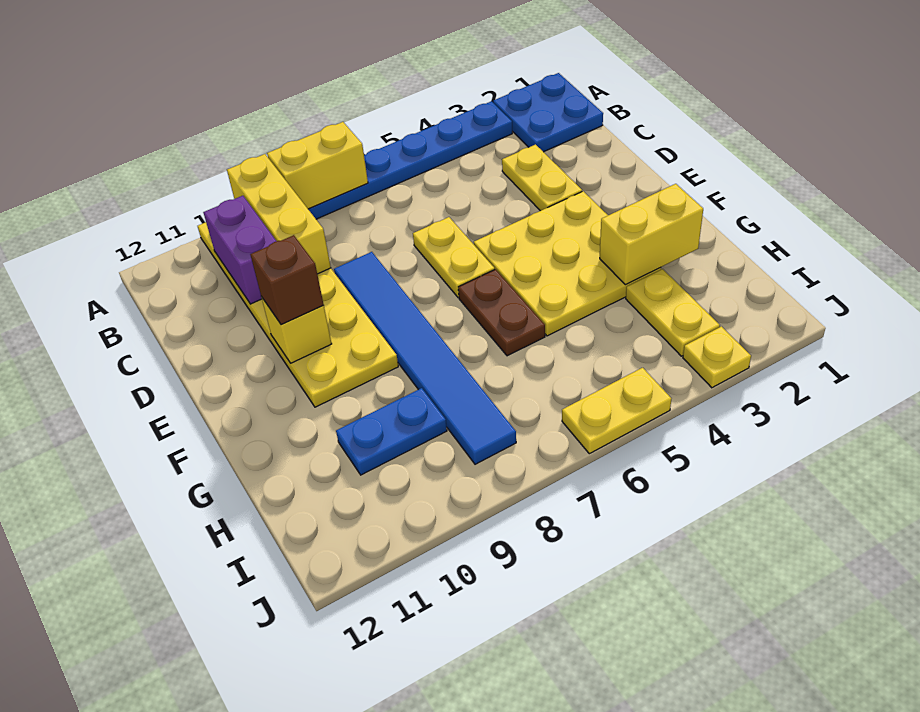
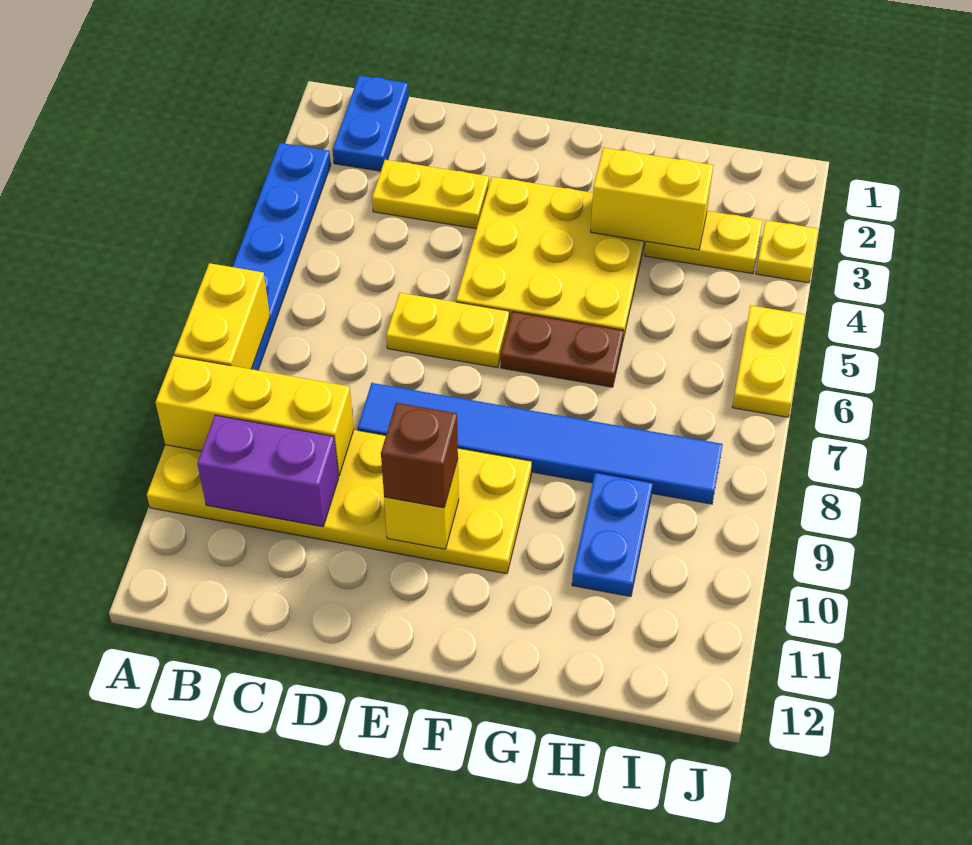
blue 2x2 plate [493,73,603,152] -> blue 1x2 plate [333,75,408,171]
yellow 1x2 brick [600,184,703,285] -> yellow 1x2 brick turned to [591,148,713,250]

